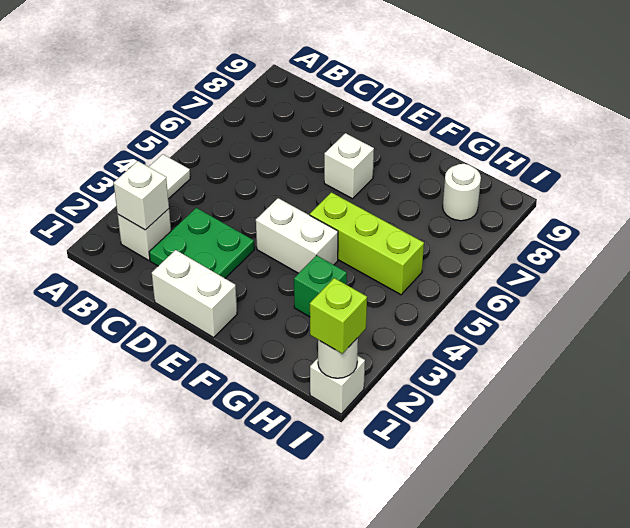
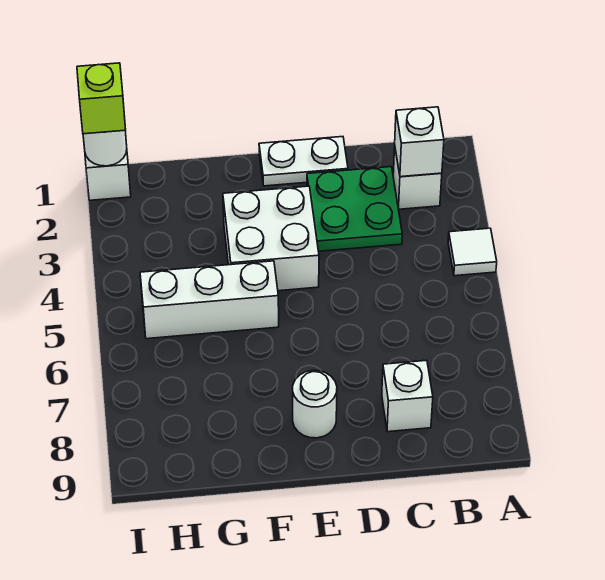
white 1x2 brick [152,250,237,337] -> white 1x2 plate [259,137,348,186]
white 1x2 brick [256,198,338,273] -> white 2x2 brick [223,186,319,291]
white 1x1 brick [324,133,374,199] -> white 1x1 brick moved to [382,360,433,432]
lime 1x3 brick [310,192,424,295] -> white 1x3 brick [140,261,279,339]
green 1x1 brick [294,255,347,317] -> none
white 1x1 round brick [443,164,481,221] -> white 1x1 round brick moved to [293,370,337,438]

